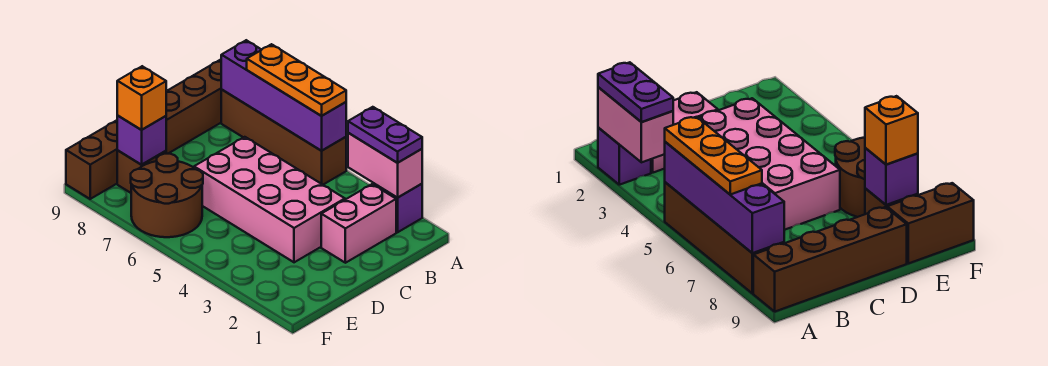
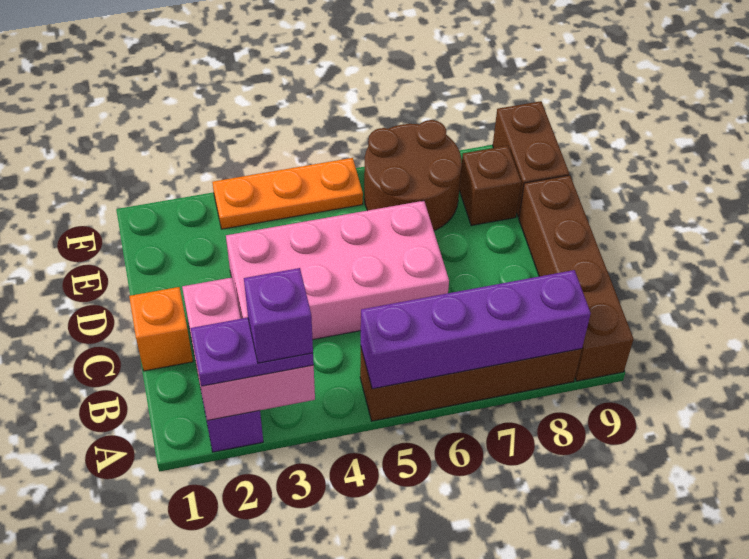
orange 1x3 plate [247,44,346,116] -> orange 1x3 plate moved to [212,158,363,229]
purple 1x1 brick [117,116,166,165] -> purple 1x1 brick moved to [244,268,313,363]
orange 1x1 brick [117,66,166,130] -> orange 1x1 brick moved to [129,287,193,371]

